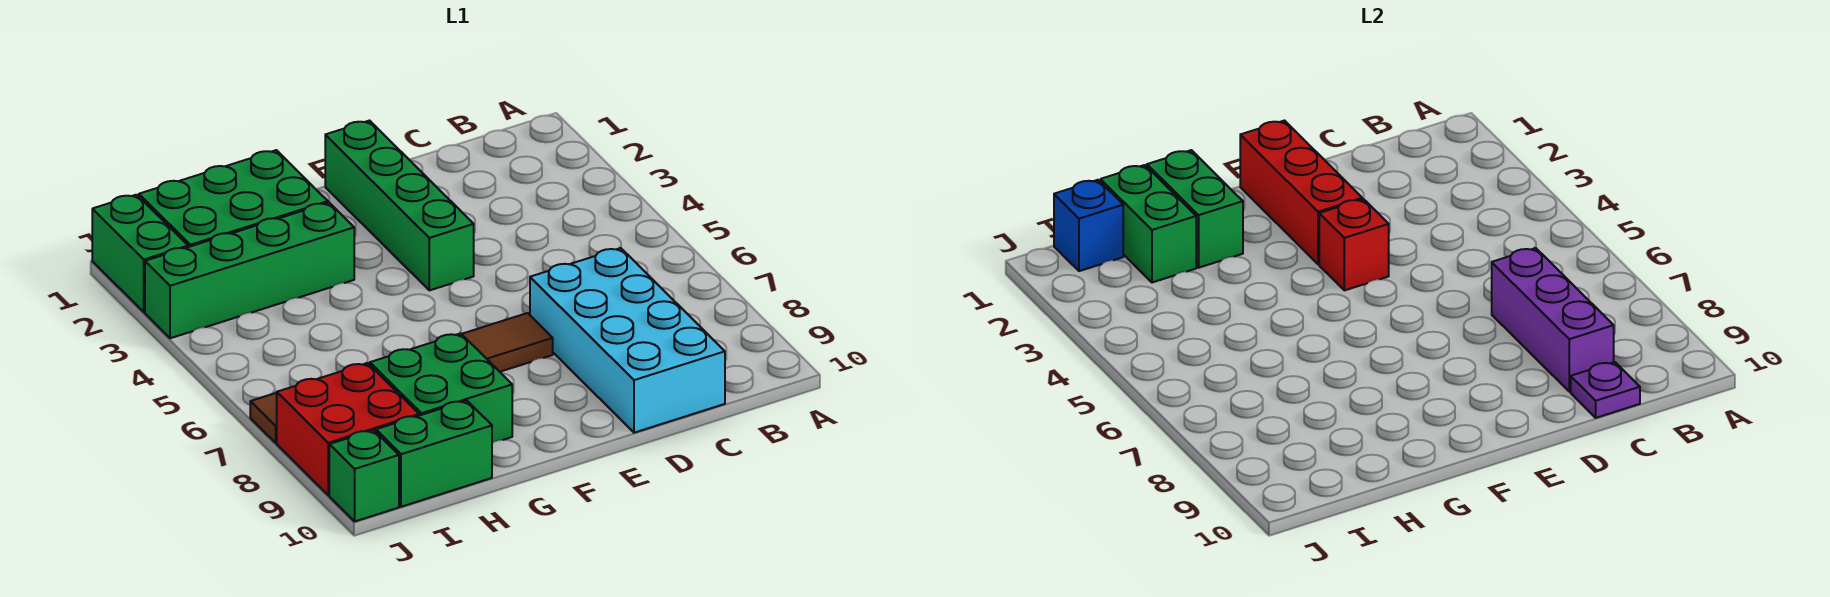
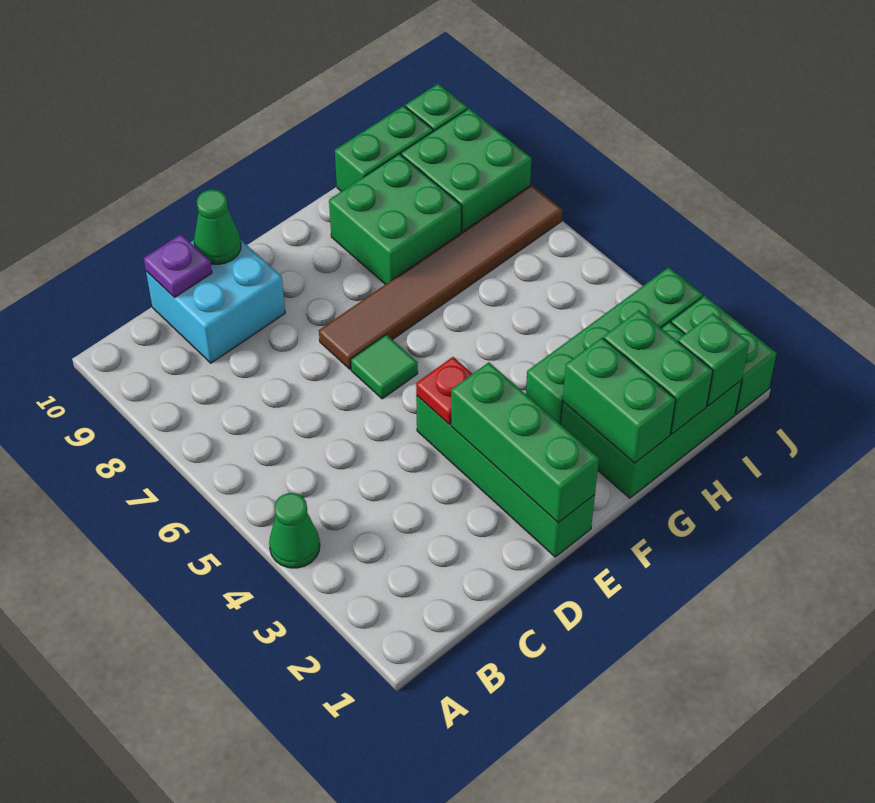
none -> green 1x1 cone [269,493,320,568]
cyan 2x4 brick [530,248,725,433] -> cyan 2x2 brick [146,240,285,363]
purple 1x3 brick [1492,248,1614,392] -> none
none -> green 1x1 cone [194,190,241,264]
red 1x3 brick [1240,121,1362,264] -> green 1x3 brick [451,362,599,523]
red 1x1 brick [1319,199,1389,290] -> red 1x1 plate [416,357,472,424]
none -> green 1x1 tile [351,335,418,399]
blue 1x1 brick [1054,180,1123,271] -> green 1x1 brick [678,313,749,406]
red 2x2 brick [277,363,419,495] -> green 2x2 brick [401,108,531,233]

